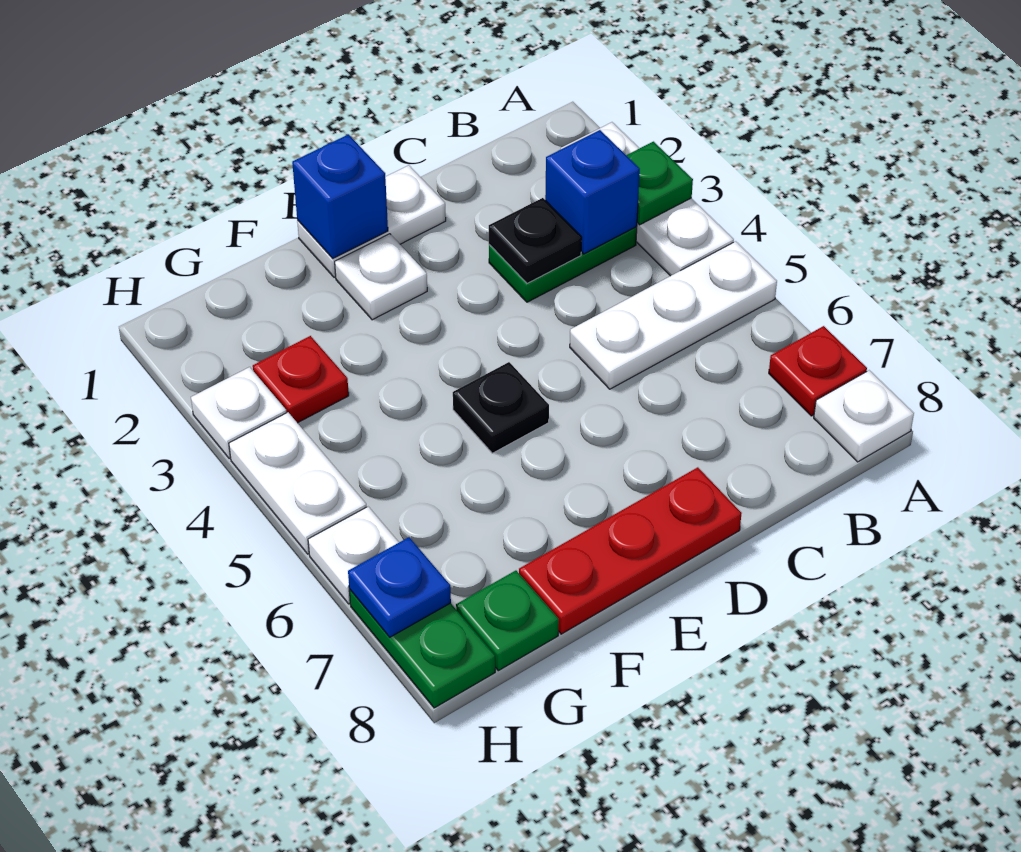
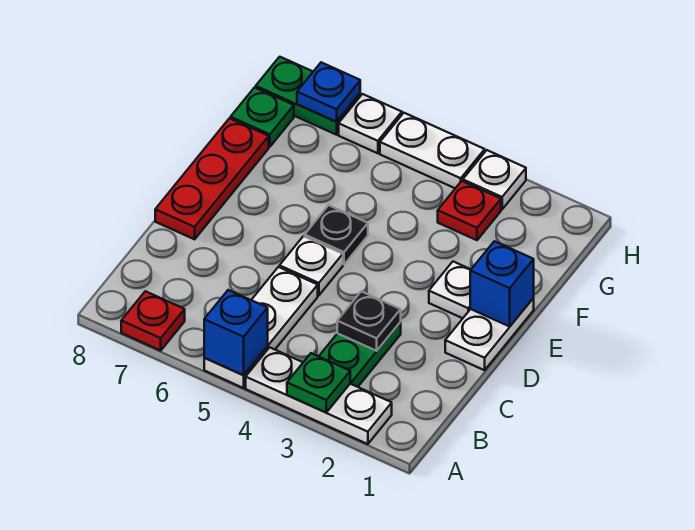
white 1x1 plate [814,370,914,462] -> white 1x1 plate moved to [280,236,343,295]
blue 1x1 brick [545,130,640,254] -> blue 1x1 brick moved to [204,290,268,375]

